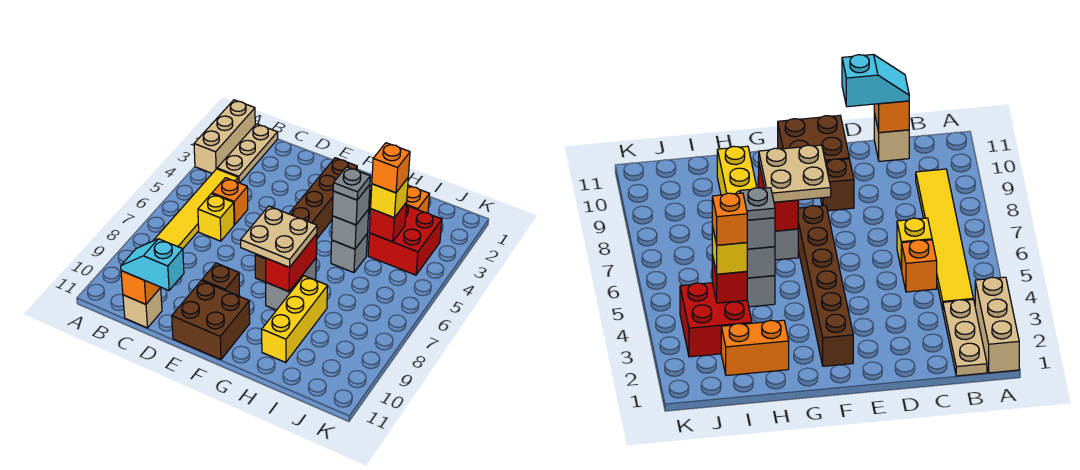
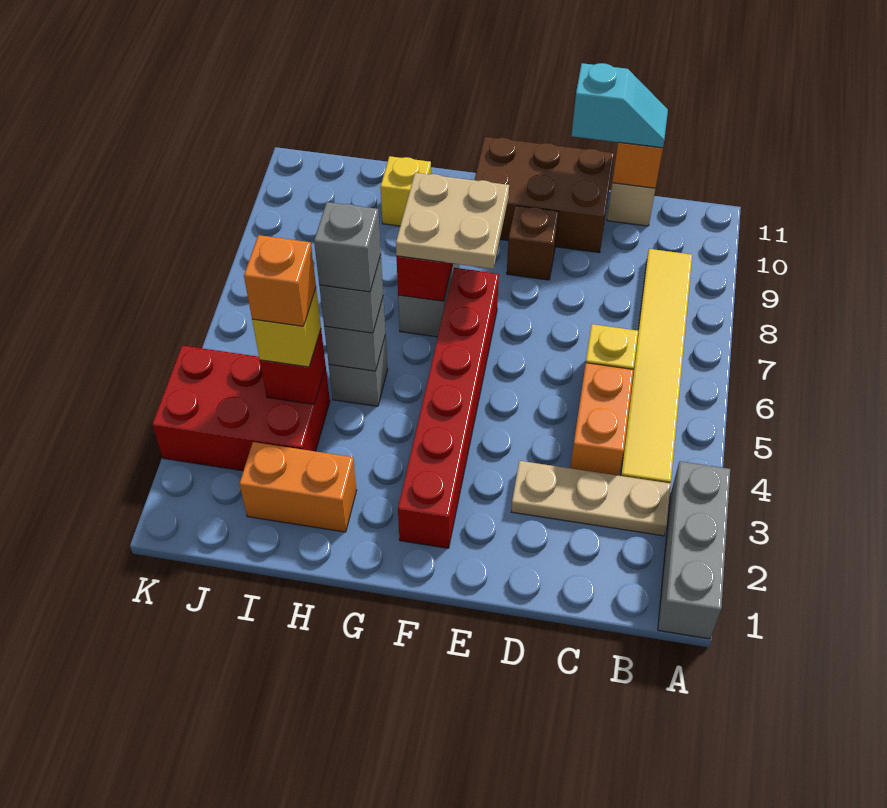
tan 1x3 brick [194,100,255,173] -> grey 1x3 brick [658,461,730,639]
tan 1x3 plate [217,124,278,183] -> tan 1x3 plate turned to [511,461,671,536]
orange 1x1 brick [212,178,248,225] -> orange 1x2 brick [570,363,634,476]
brown 2x2 brick [172,281,250,360] -> brown 2x3 brick [475,137,614,253]
brown 1x6 brick [255,158,357,282] -> red 1x6 brick [398,268,499,548]
grey 1x1 plate [333,167,370,200] -> grey 1x1 brick [314,202,381,292]
yellow 1x3 brick [262,276,328,362] -> yellow 1x1 brick [380,156,431,226]
red 2x2 brick [368,206,442,275] -> red 2x3 brick [152,346,330,471]

